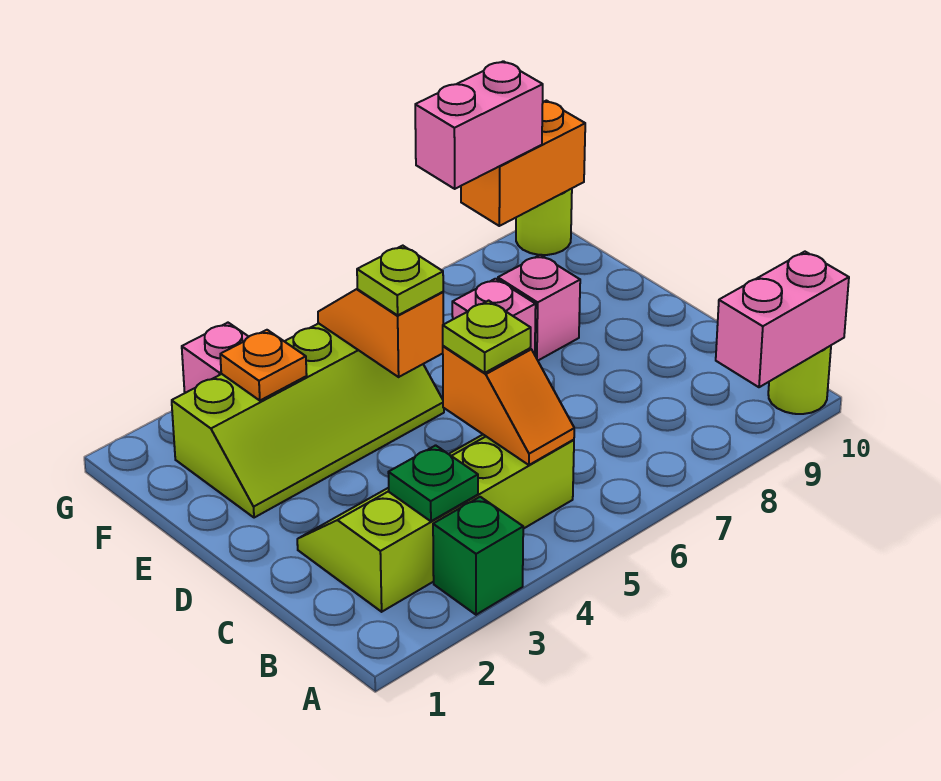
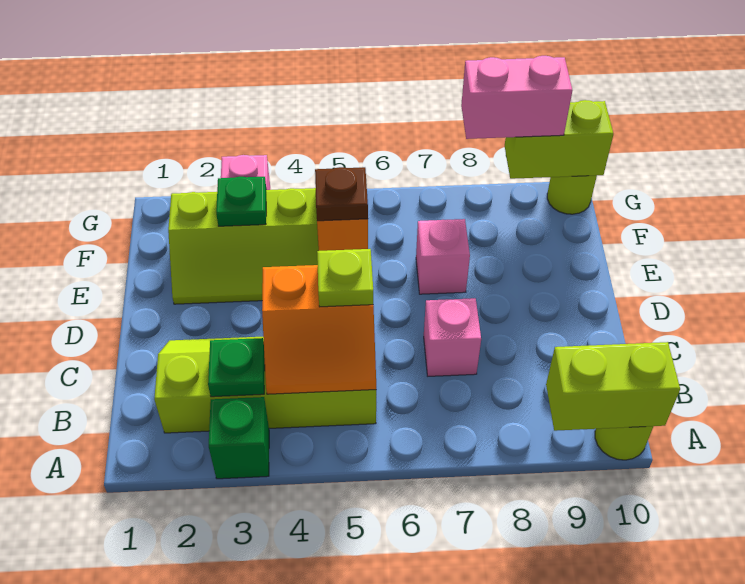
pink 1x2 brick [716,252,849,387] -> lime 1x2 brick [546,342,680,431]
orange 1x2 slope [443,346,574,465] -> orange 2x2 slope [262,265,376,394]
lime 1x1 plate [357,246,443,315] -> brown 1x1 plate [315,167,368,221]
pink 1x1 brick [498,255,580,360] -> pink 1x1 brick moved to [424,298,481,376]
orange 1x1 plate [220,330,307,401] -> green 1x1 plate [216,177,266,226]
orange 1x2 brick [461,101,585,226] -> lime 1x2 brick [505,100,613,179]

